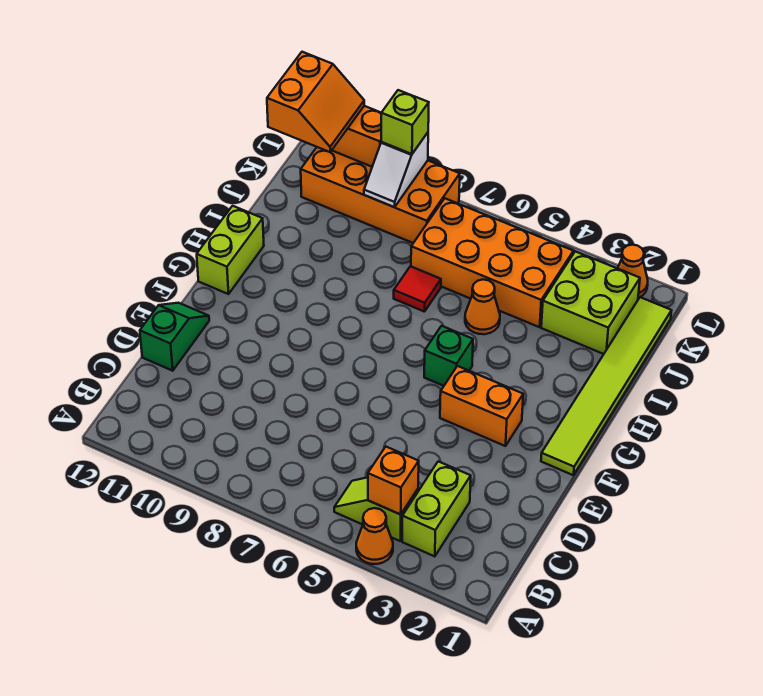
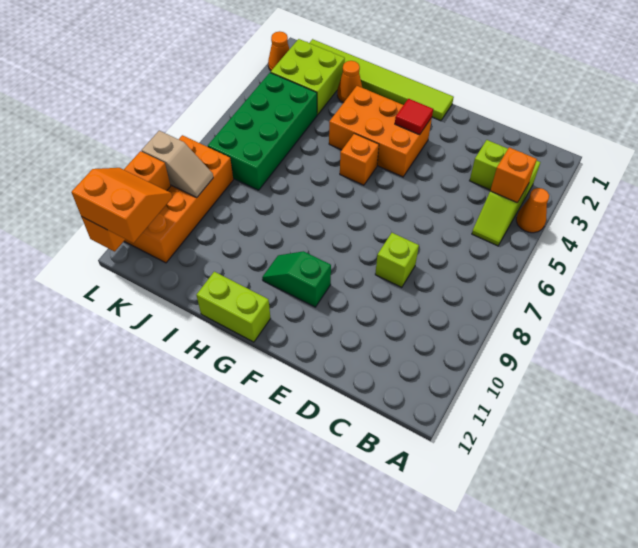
green 1x2 slope [140,303,209,371] -> green 1x2 slope moved to [262,251,331,307]
orange 1x2 brick [440,366,523,446] -> orange 2x3 brick [329,86,432,177]
green 1x1 brick [424,326,473,386] -> orange 1x1 brick [340,133,379,185]
orange 1x1 cone [465,280,500,334] -> orange 1x1 cone moved to [337,61,362,103]
red 1x1 tile [394,266,441,312] -> red 1x1 tile moved to [395,99,433,135]
orange 2x4 brick [411,198,573,327] -> green 2x4 brick [208,73,317,190]
white 1x2 slope [364,133,428,207] -> tan 1x2 slope [141,131,213,198]
lime 1x1 brick [381,90,429,154] -> lime 1x1 brick moved to [375,233,419,287]

